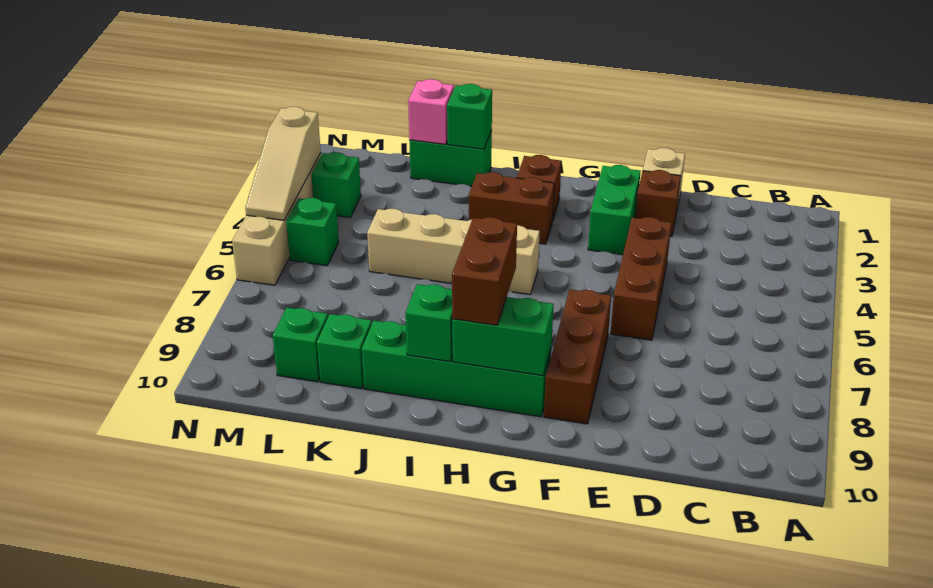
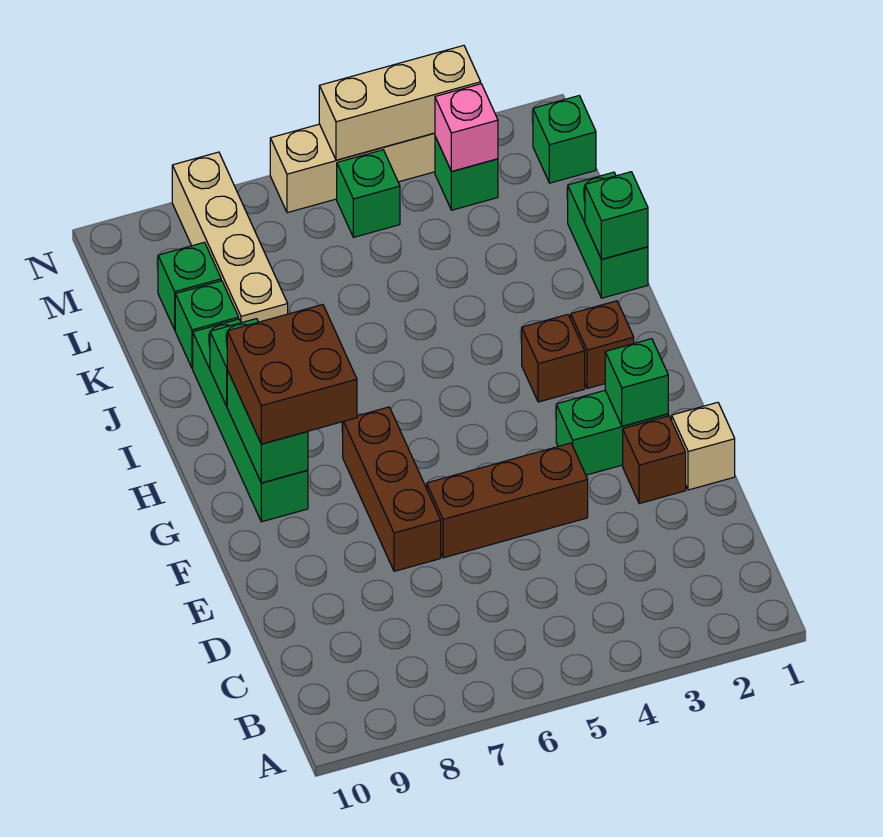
none -> green 1x1 brick [605,339,668,426]
brown 1x3 brick [544,289,611,424] -> brown 1x3 brick turned to [343,407,441,571]
brown 1x2 brick [469,172,554,244] -> brown 1x1 brick [522,314,585,402]
tan 1x4 brick [367,209,540,294] -> tan 1x4 brick moved to [172,152,288,323]
brown 1x2 brick [452,217,517,325] -> brown 2x2 brick [227,305,357,444]
pink 1x1 brick [408,79,454,144] -> pink 1x1 brick moved to [435,84,498,172]
none -> green 1x1 brick [533,96,596,183]
tan 1x3 slope [245,107,321,220] -> tan 1x3 brick [319,45,481,160]

